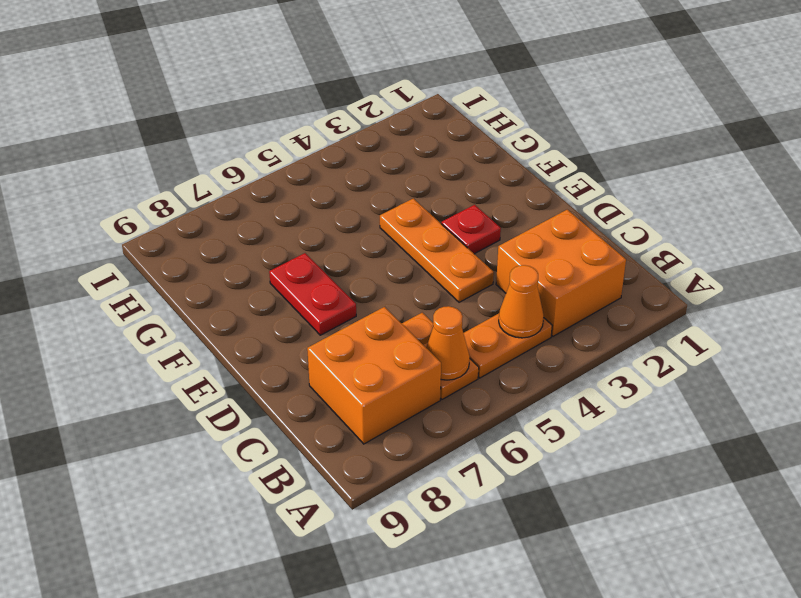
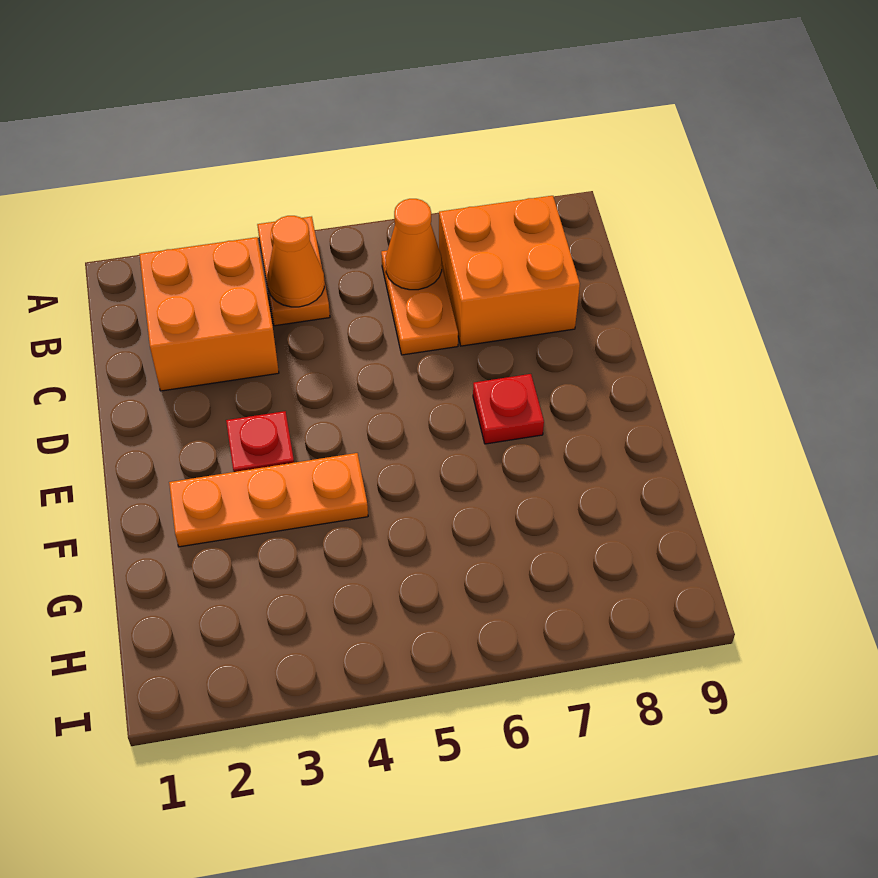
orange 1x2 plate [464,314,552,378] -> orange 1x2 plate turned to [257,216,330,326]
orange 1x3 plate [380,199,494,302] -> orange 1x3 plate turned to [169,453,368,547]
red 1x2 plate [269,253,356,335] -> red 1x1 plate [473,374,544,444]

